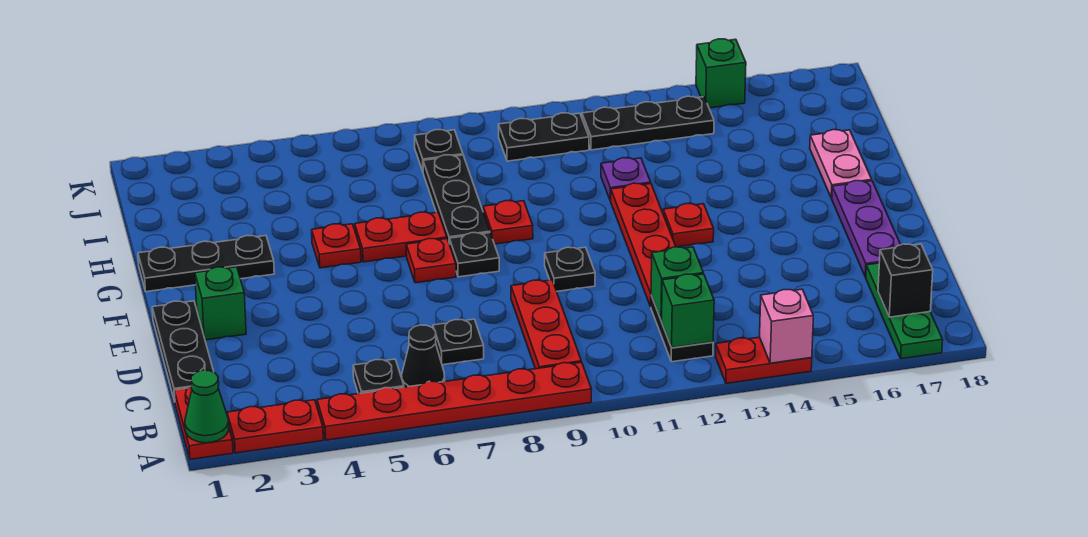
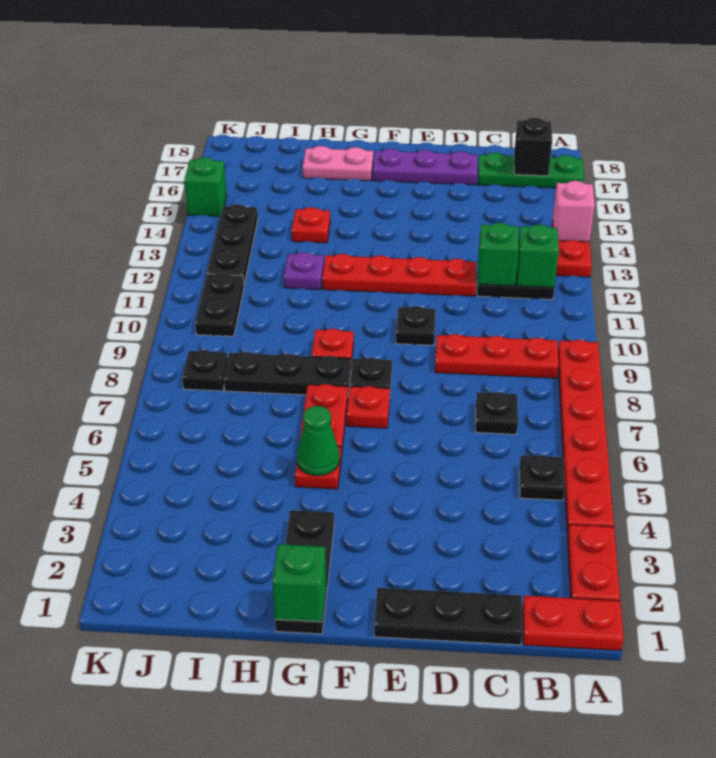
green 1x1 cone [185,370,229,443] -> green 1x1 cone moved to [297,406,340,476]
black 1x1 cone [402,325,445,387] -> none
green 1x1 brick [195,267,246,340] -> green 1x1 brick moved to [272,544,326,622]
red 1x1 plate [663,204,714,247] -> red 1x1 plate moved to [292,207,330,243]

